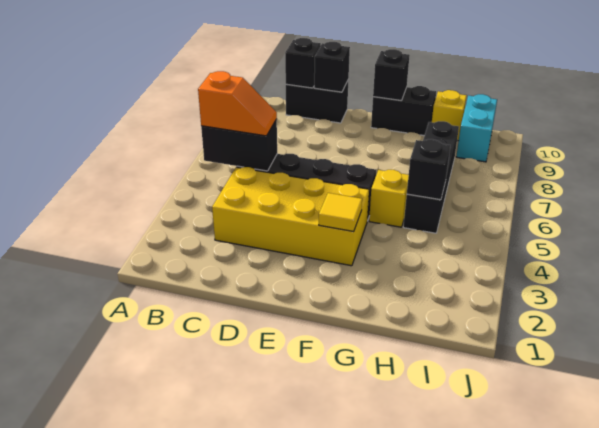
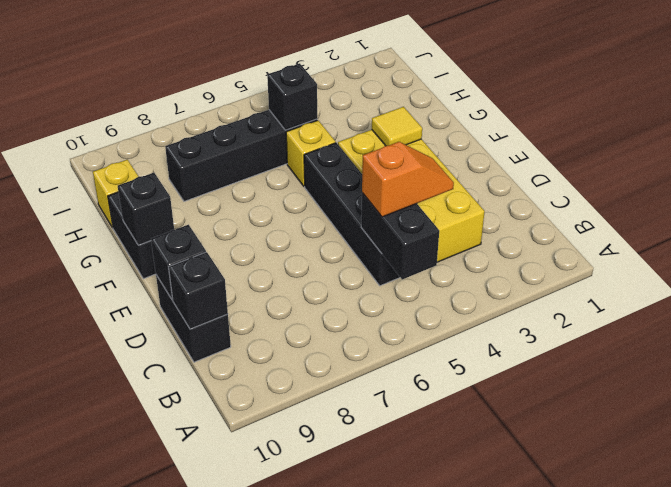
orange 1x2 slope [198,71,277,136] -> orange 1x2 slope turned to [362,142,454,217]
cyan 1x2 brick [456,94,497,162] -> none

